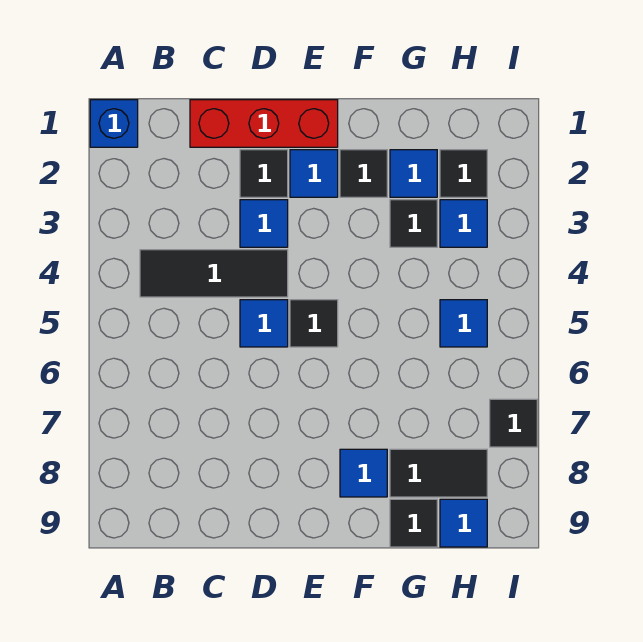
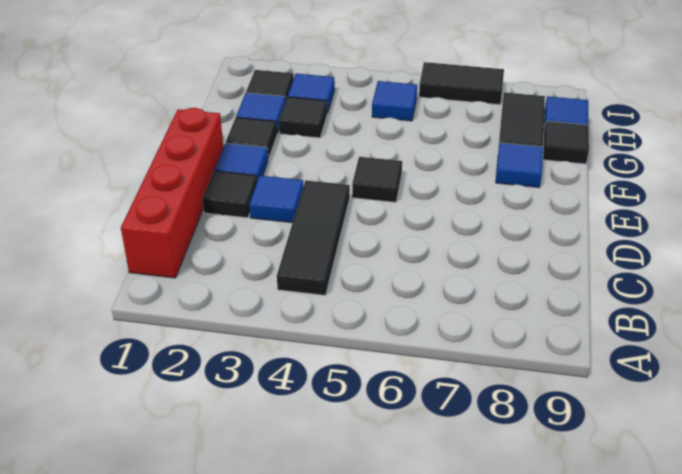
blue 1x1 brick [90,100,138,147] -> none
red 1x3 brick [190,100,338,147] -> red 1x4 brick [121,108,223,278]
blue 1x1 tile [240,300,288,347] -> none
black 1x1 tile [490,399,537,447] -> black 1x2 tile [419,62,504,105]

